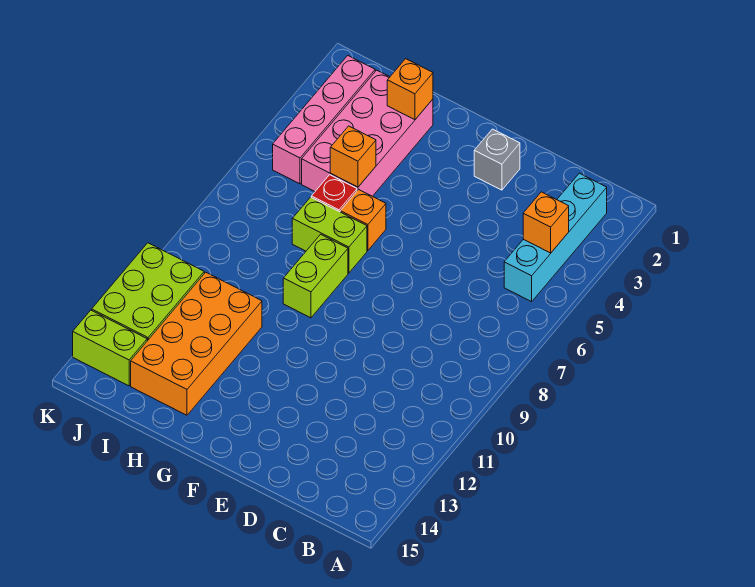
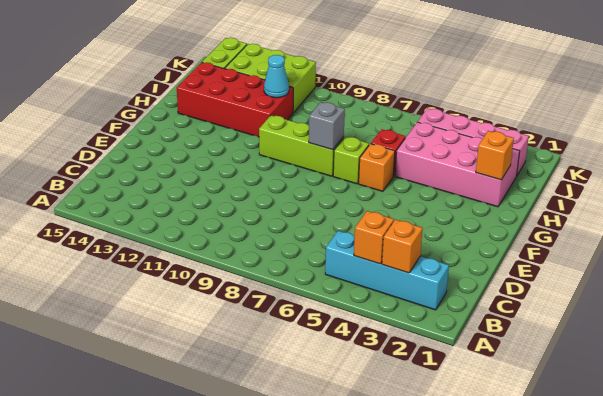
grey 1x1 brick [474,129,520,190] -> grey 1x1 brick moved to [309,102,345,150]
lime 1x2 brick [292,197,367,273] -> lime 1x1 brick [333,136,369,184]
lime 1x2 brick [283,234,348,318] -> lime 1x3 brick [259,115,344,176]
orange 1x1 brick [330,126,376,187] -> orange 1x1 brick moved to [382,219,423,273]
orange 2x4 brick [131,272,262,415] -> red 2x4 brick [177,62,293,137]
none -> cyan 1x1 cone [264,55,289,98]

